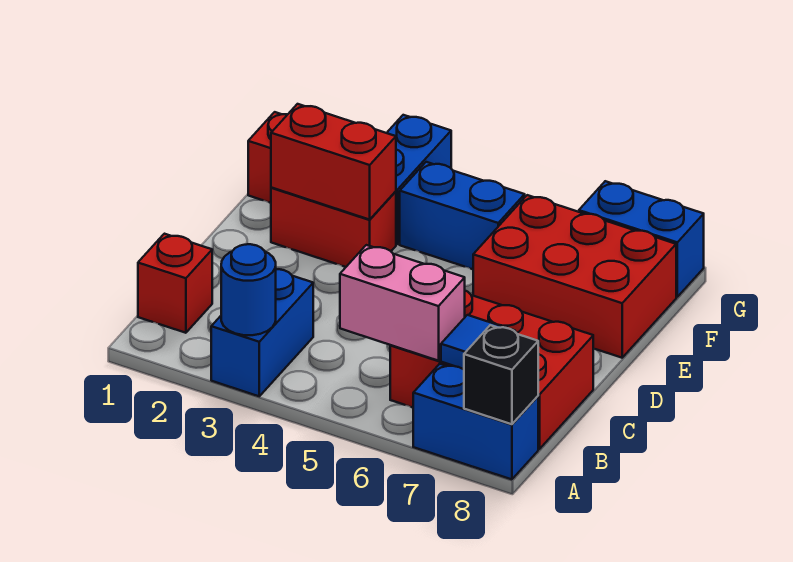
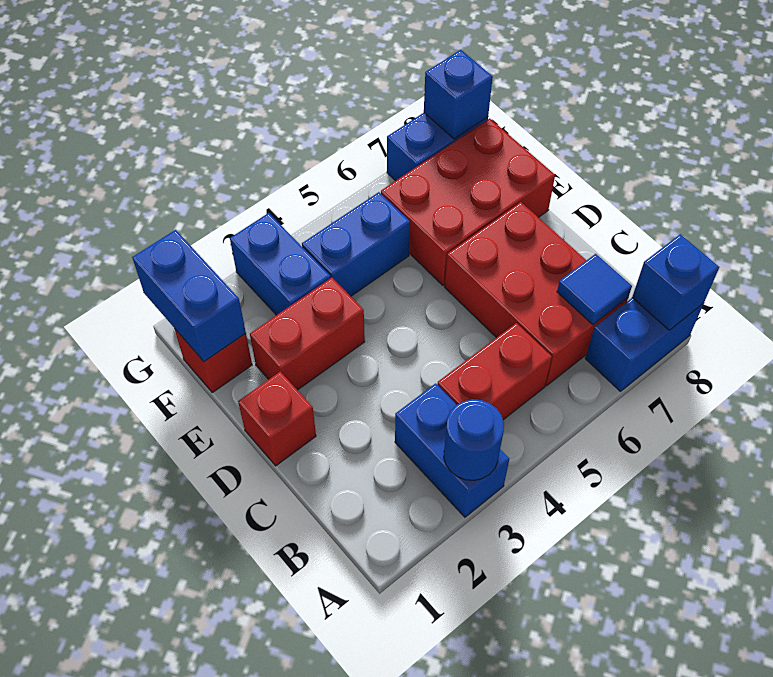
black 1x1 brick [464,325,538,424] -> blue 1x1 brick [632,234,719,330]
red 1x1 brick [138,234,212,333] -> red 1x1 brick moved to [238,372,316,466]
pink 1x2 brick [340,245,465,361] -> none
red 2x3 brick [390,291,593,449] -> red 2x3 brick turned to [445,202,628,386]
red 1x2 brick [271,104,396,220] -> red 1x2 brick moved to [437,323,552,420]
none -> blue 1x2 brick [132,230,246,362]
none -> blue 1x1 brick [424,50,493,139]

